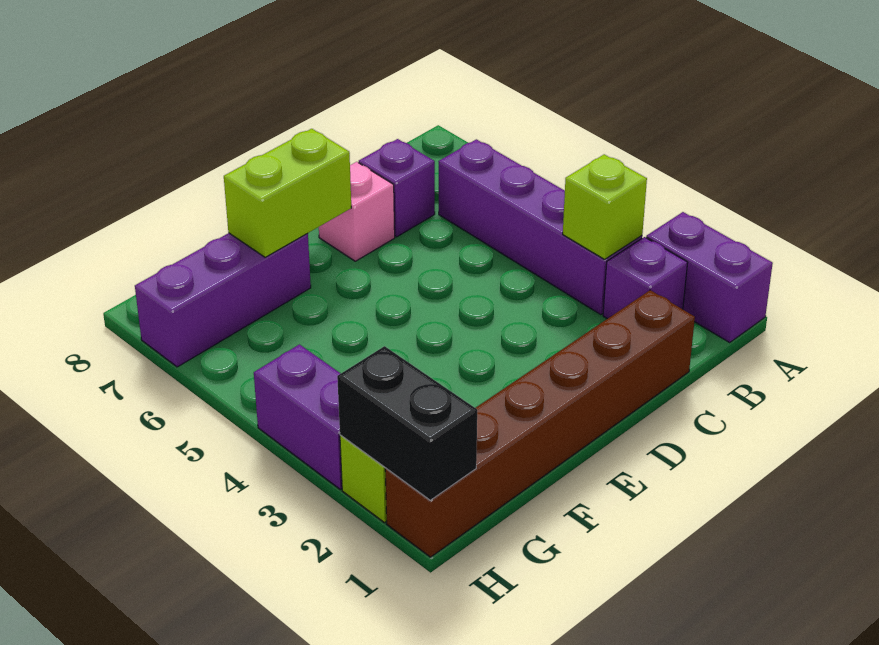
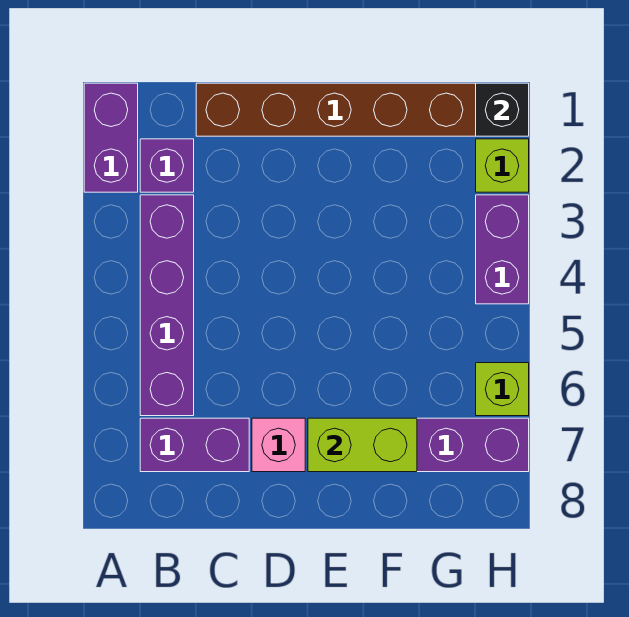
lime 1x1 brick [563,154,647,259] -> lime 1x1 brick moved to [476,363,529,416]
purple 1x1 brick [359,139,435,237] -> purple 1x2 brick [140,418,249,472]
black 1x2 brick [337,346,477,500] -> black 1x1 brick [476,83,529,136]

